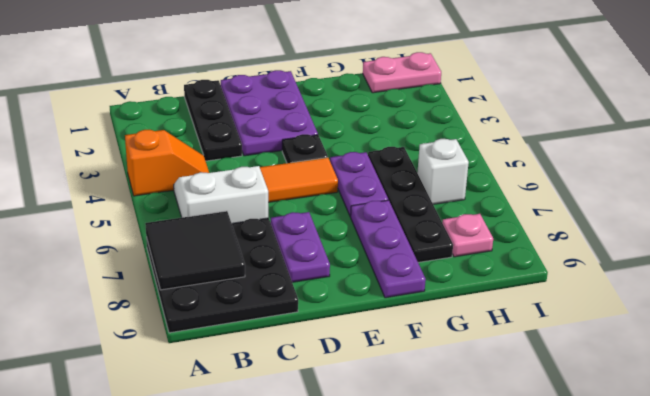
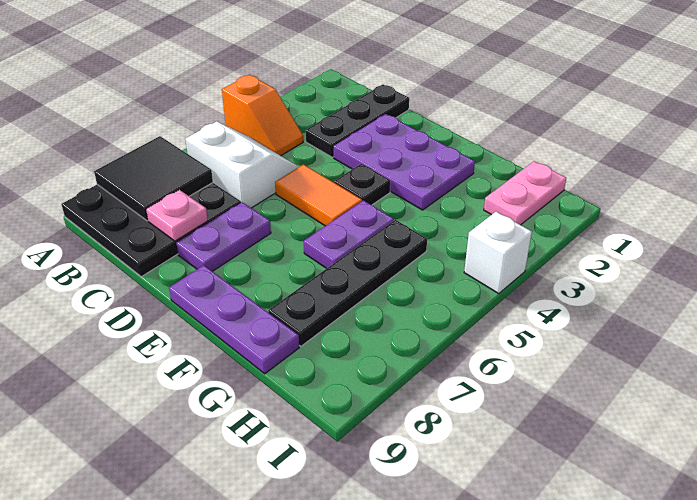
purple 2x3 plate [221,70,318,156] -> purple 2x3 plate turned to [334,114,475,210]
purple 1x3 plate [351,200,426,298] -> purple 1x3 plate turned to [169,265,299,374]
pink 1x2 plate [363,52,441,93] -> pink 1x2 plate turned to [484,161,566,225]
white 1x1 brick [417,139,469,204] -> white 1x1 brick moved to [464,212,532,294]
pink 1x1 plate [442,214,493,257] -> pink 1x1 plate moved to [146,190,208,241]

